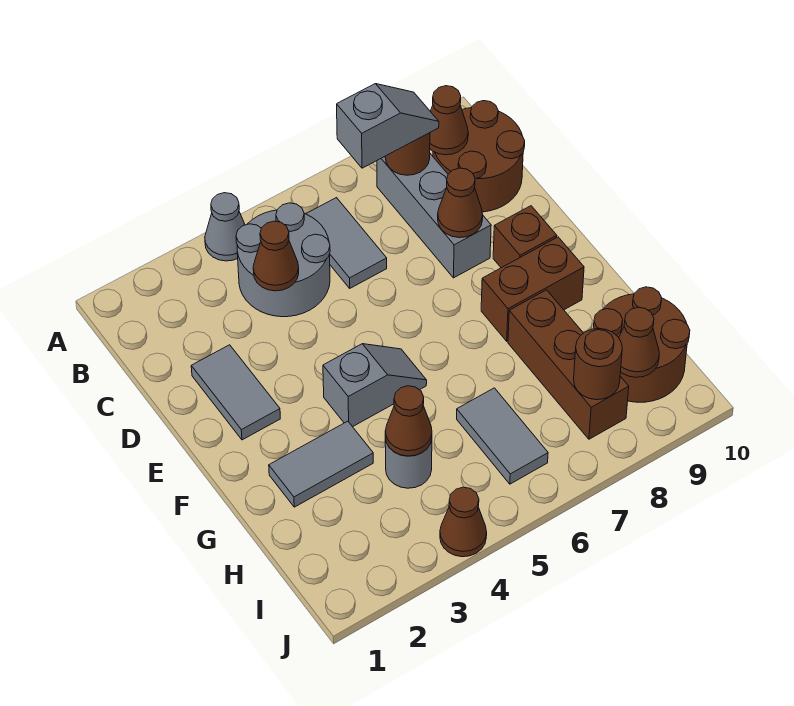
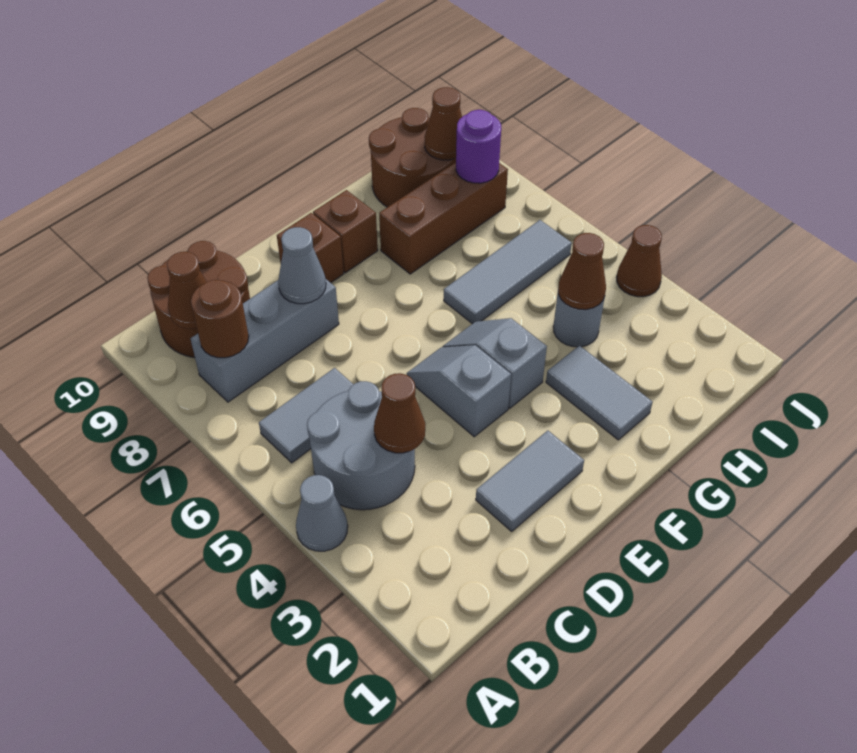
grey 1x2 slope [337,84,439,168] -> grey 1x2 slope moved to [407,345,511,437]
brown 1x1 cone [438,168,483,238] -> grey 1x1 cone [278,227,326,304]
brown 1x2 brick [481,237,584,341] -> brown 1x1 brick [313,190,378,273]
grey 1x2 tile [457,388,548,484] -> grey 1x3 tile [444,220,572,324]
brown 1x1 round brick [574,329,622,400] -> purple 1x1 round brick [456,110,501,183]

